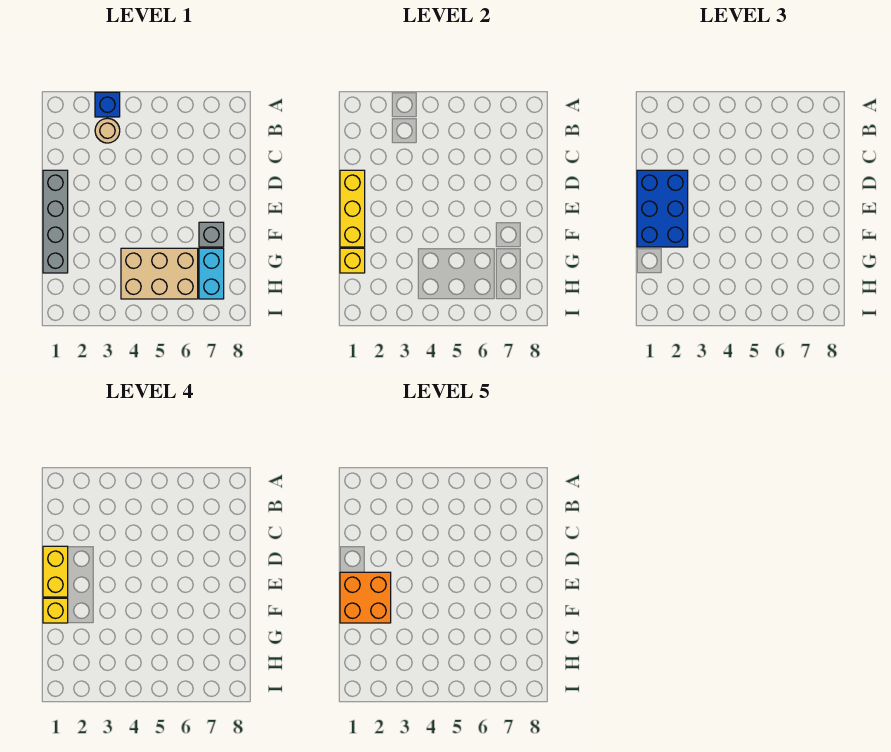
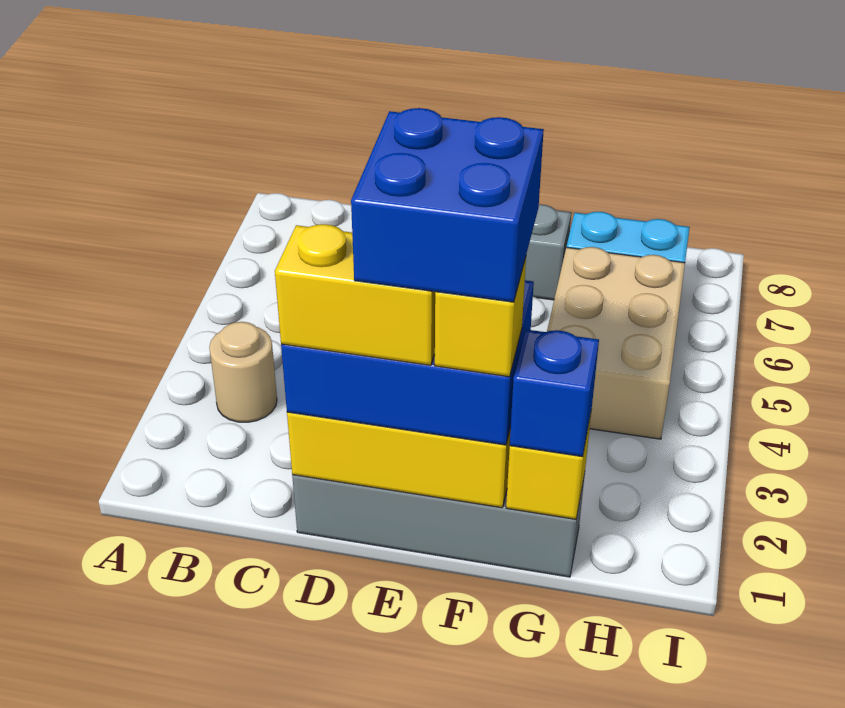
blue 1x1 brick [95,92,120,117] -> blue 1x1 brick moved to [510,329,599,457]
orange 2x2 brick [340,572,391,623] -> blue 2x2 brick [351,108,544,302]

